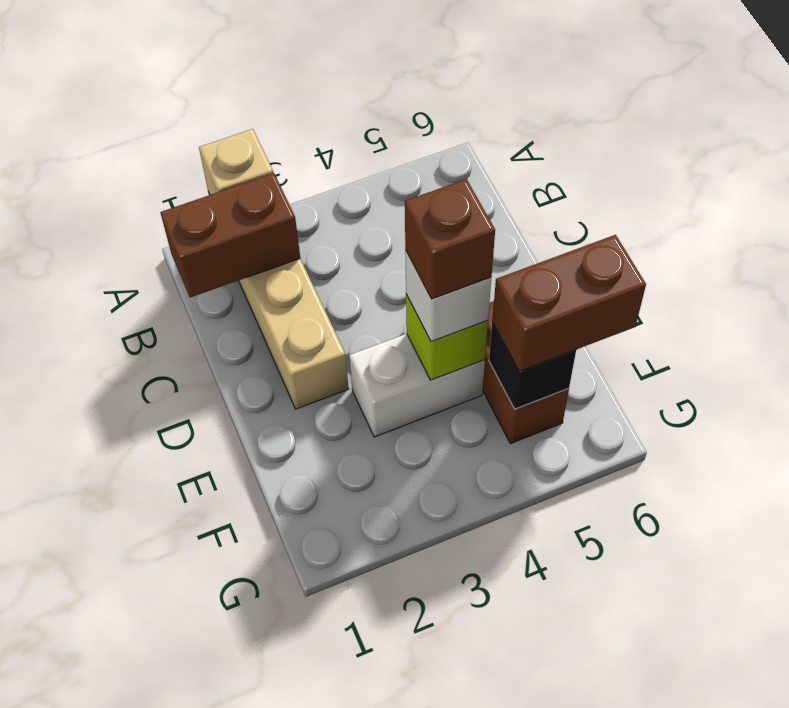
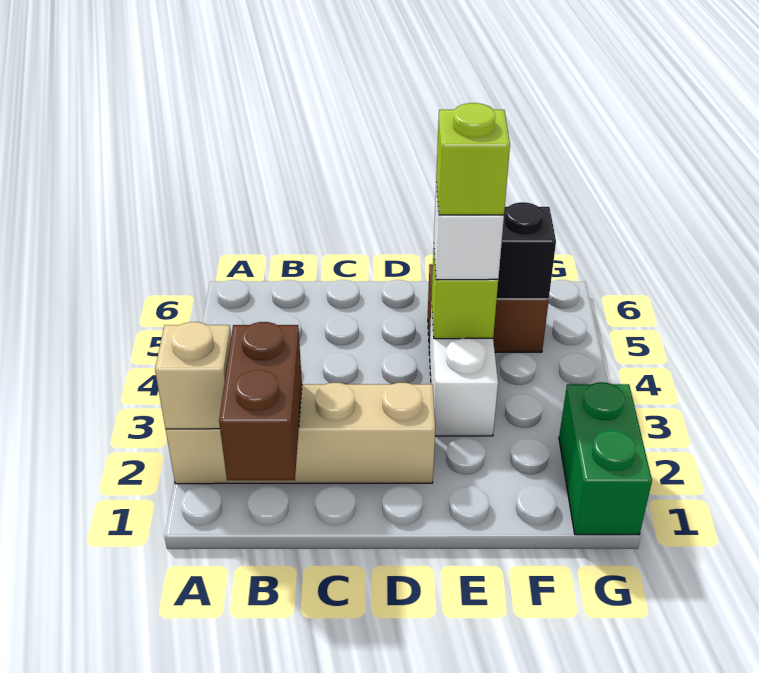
brown 1x1 brick [405,179,495,299] -> lime 1x1 brick [436,103,510,215]
brown 1x2 brick [492,235,646,371] -> none
none -> green 1x2 brick [559,382,652,535]

